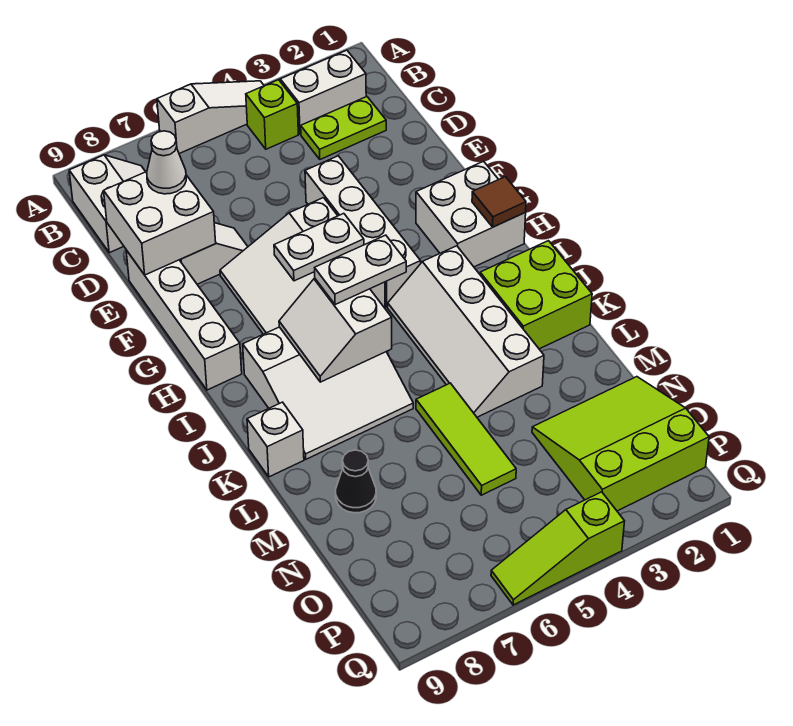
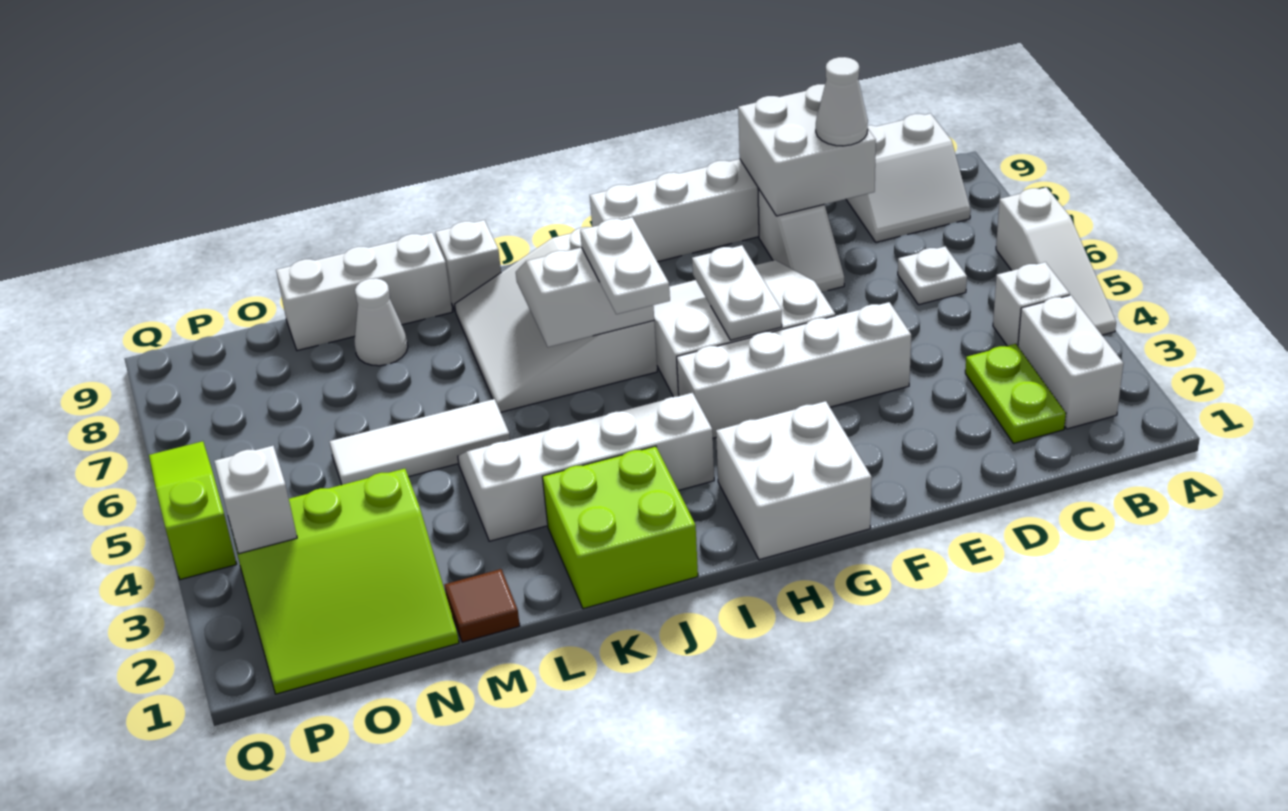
lime 1x1 brick [246,80,298,149] -> white 1x1 brick [993,262,1070,346]
none -> white 1x1 plate [898,246,967,305]
brown 1x1 tile [472,177,526,227] -> brown 1x1 tile moved to [444,569,520,642]
lime 1x3 tile [416,383,516,495] -> white 1x3 tile [329,399,510,485]
none -> white 1x3 brick [276,232,453,351]
black 1x1 cone [336,450,376,513] -> white 1x1 cone [354,278,408,366]
lime 3x3 slope [532,377,709,511] -> lime 3x3 slope turned to [231,469,459,694]
none -> white 1x1 brick [214,446,297,554]

